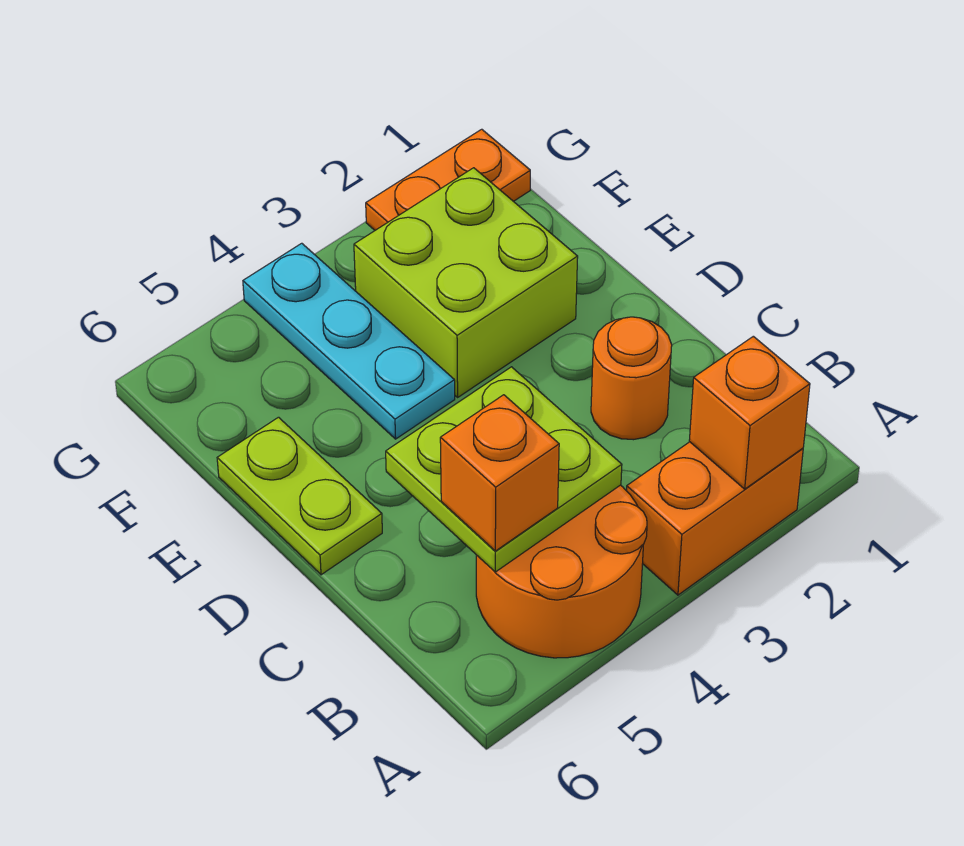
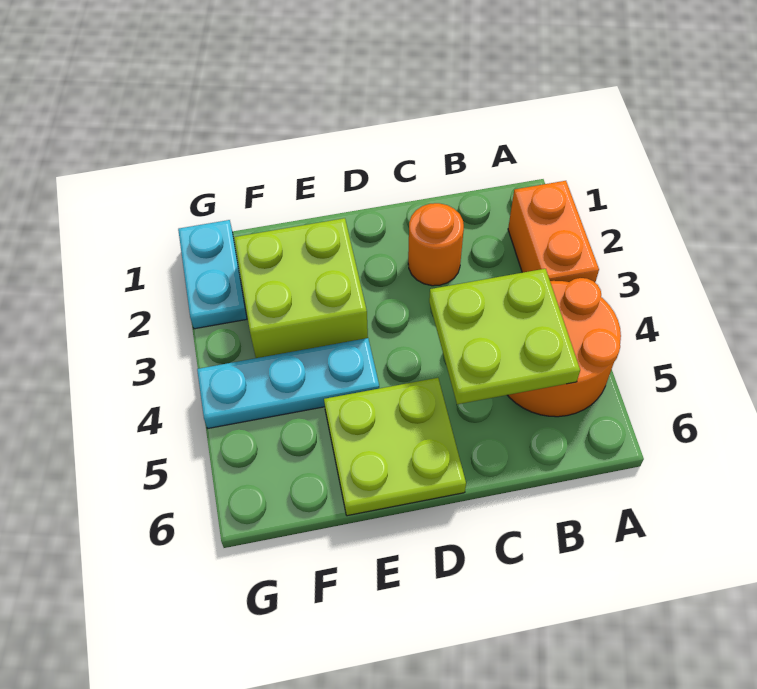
orange 1x1 brick [689,336,810,489] -> none
orange 1x1 brick [440,395,559,551] -> none
lime 1x2 plate [217,417,382,575] -> lime 2x2 plate [324,378,466,516]
orange 1x2 plate [366,129,530,230] -> cyan 1x2 plate [178,220,247,329]

